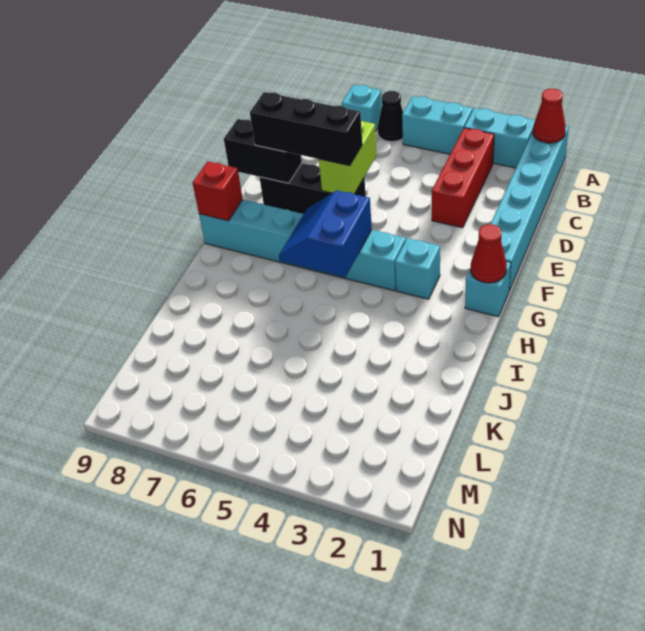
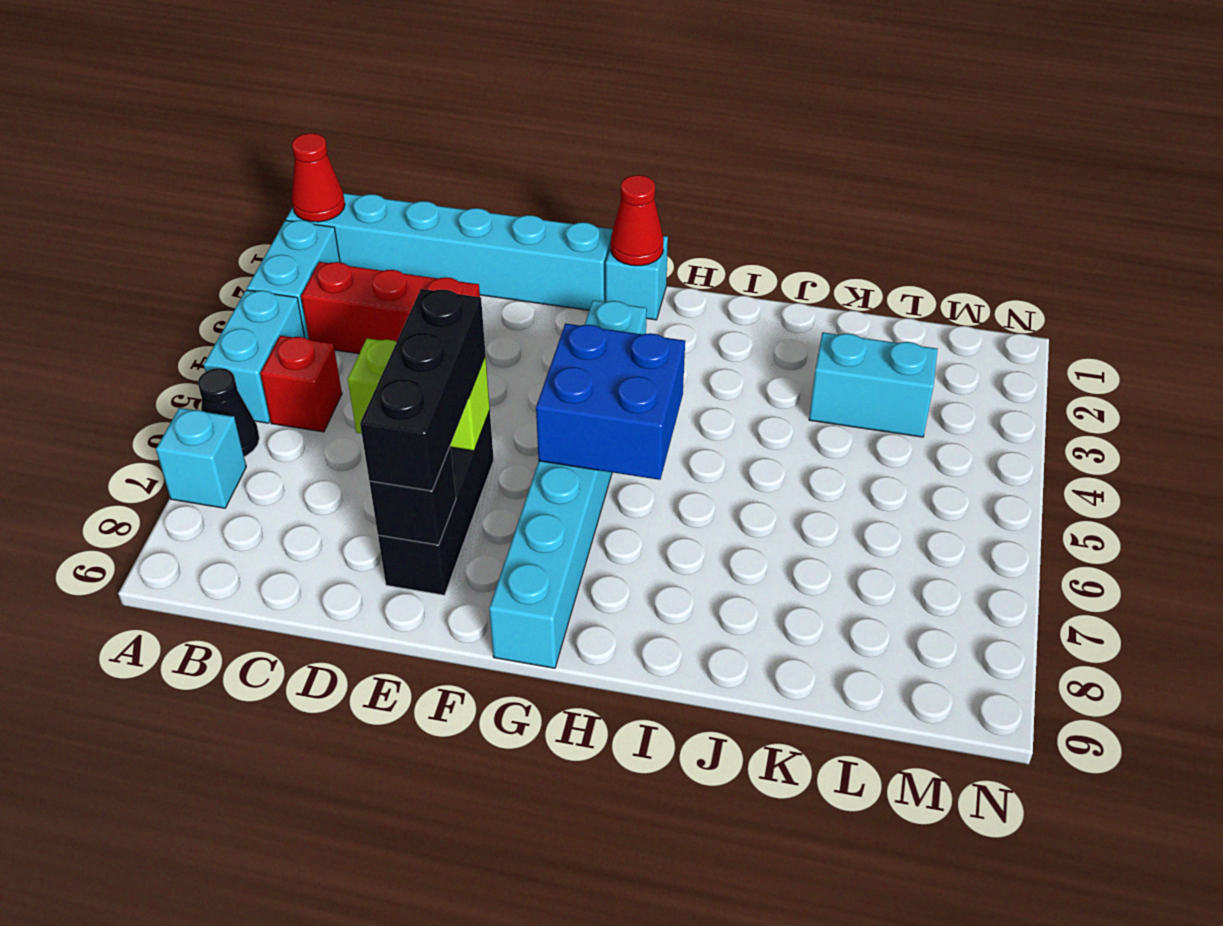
black 1x2 brick [224,119,302,183] -> black 1x1 brick [370,446,456,545]
blue 2x2 slope [279,190,372,277] -> blue 2x2 brick [536,323,685,480]
red 1x1 brick [193,161,243,221] -> red 1x1 brick moved to [260,336,342,432]
none -> cyan 1x2 brick [809,332,938,437]

